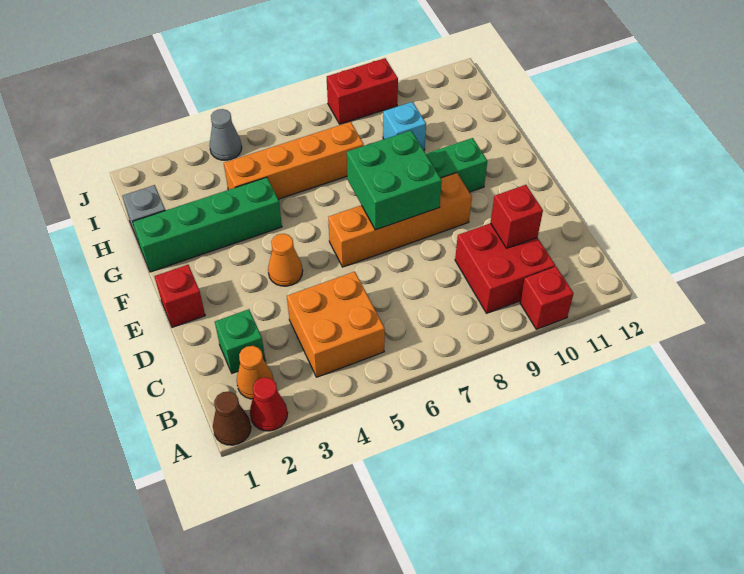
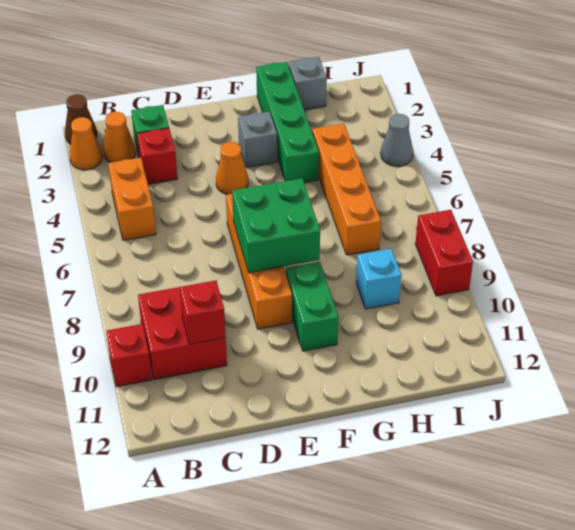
red 1x1 cone [250,377,288,431] -> orange 1x1 cone [70,117,102,170]
orange 2x2 brick [287,272,385,377] -> orange 1x2 brick [108,158,156,240]
red 1x1 brick [154,265,205,327] -> red 1x1 brick moved to [137,128,178,184]
none -> grey 1x1 brick [238,112,277,168]

